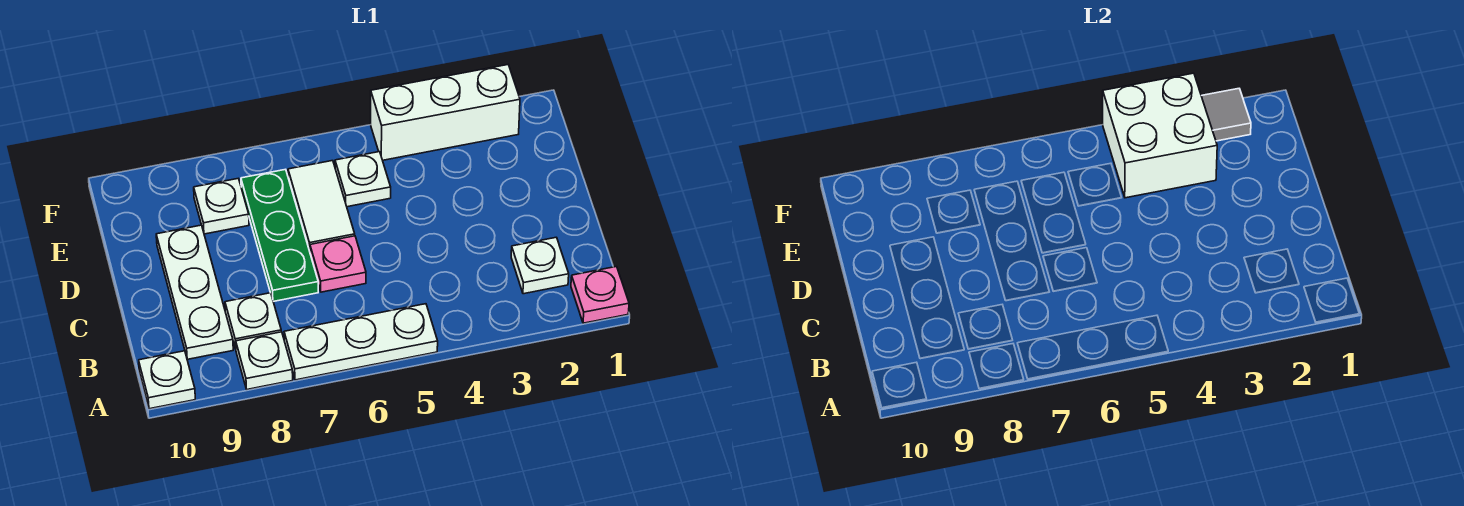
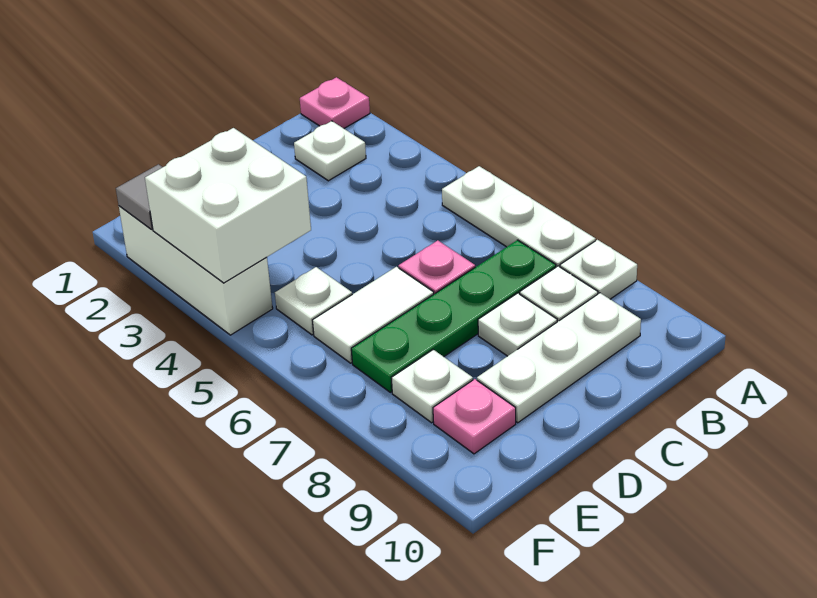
white 1x1 plate [139,351,195,409] -> white 1x1 plate moved to [478,293,557,356]
green 1x3 plate [241,169,318,302] -> green 1x4 plate [351,240,556,392]
none -> pink 1x1 plate [433,379,516,454]

